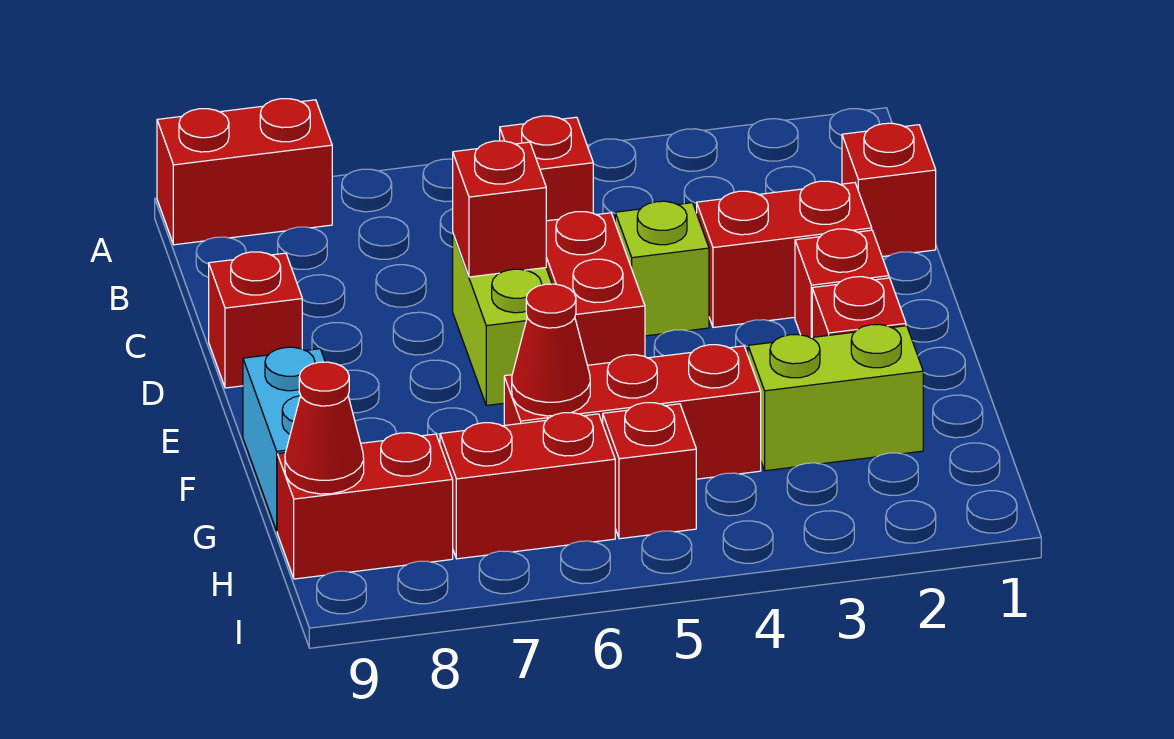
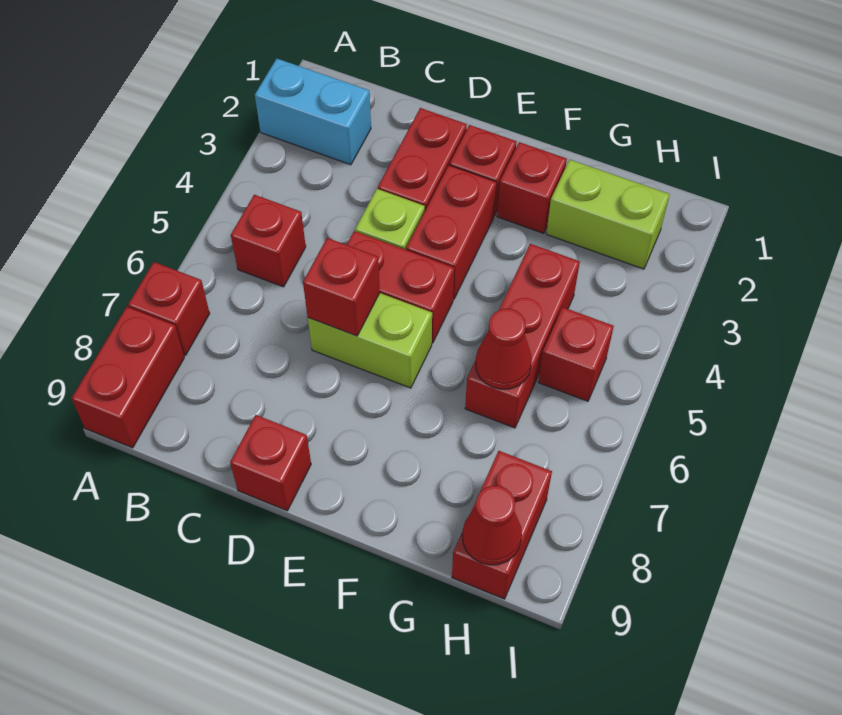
red 1x1 brick [842,123,936,257] -> red 1x1 brick moved to [128,262,210,355]
cyan 1x2 brick [243,347,325,531] -> cyan 1x2 brick moved to [255,59,371,165]
lime 1x2 brick [748,324,923,471] -> lime 1x2 brick turned to [546,160,670,269]
red 1x2 brick [440,413,615,559] -> red 1x2 brick moved to [406,165,496,299]

